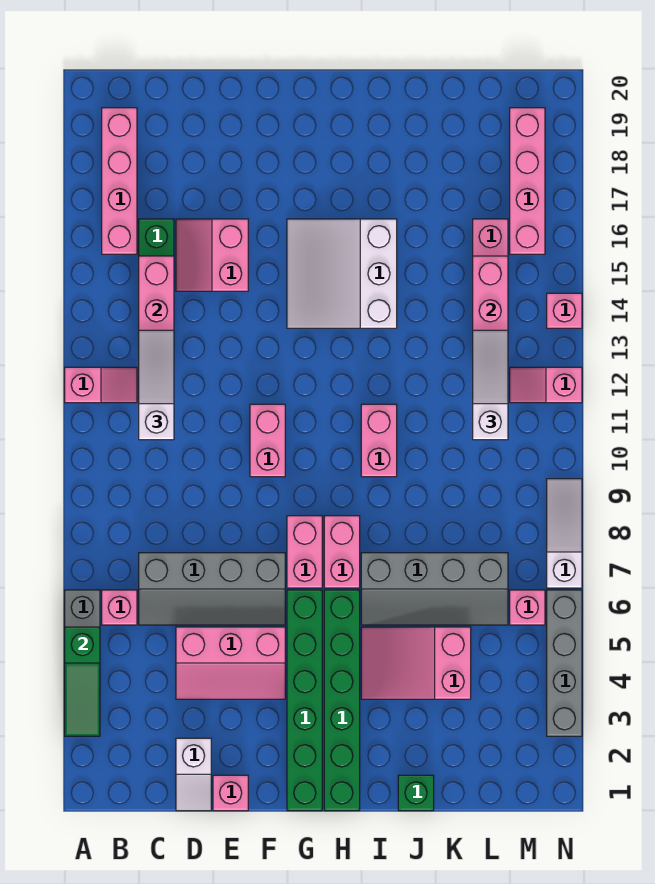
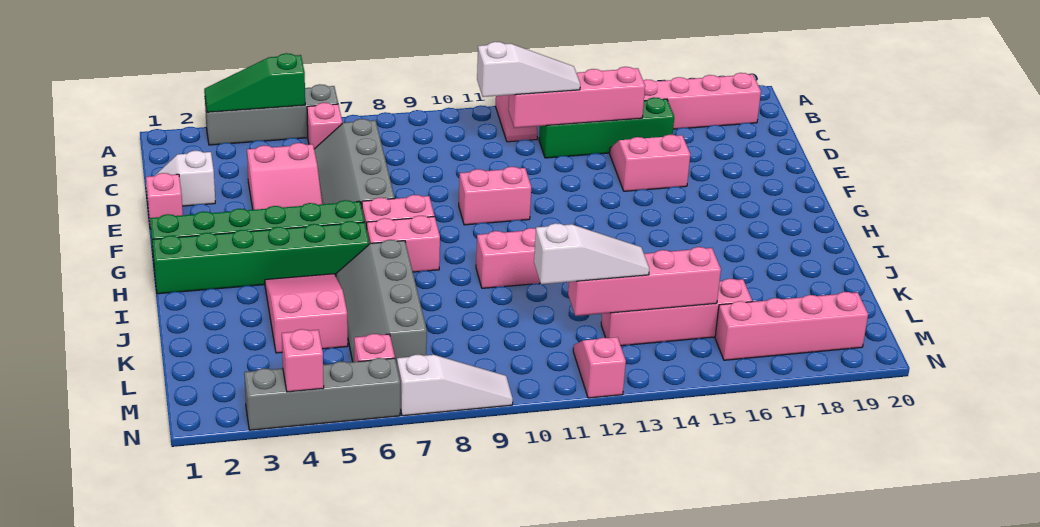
pink 2x3 slope [176,627,285,699] -> pink 2x3 slope turned to [247,143,322,210]
white 3x3 slope [287,219,397,328] -> none
green 1x1 brick [398,775,434,811] -> none
pink 1x1 brick [547,293,582,328] -> pink 1x1 brick moved to [282,329,324,392]

